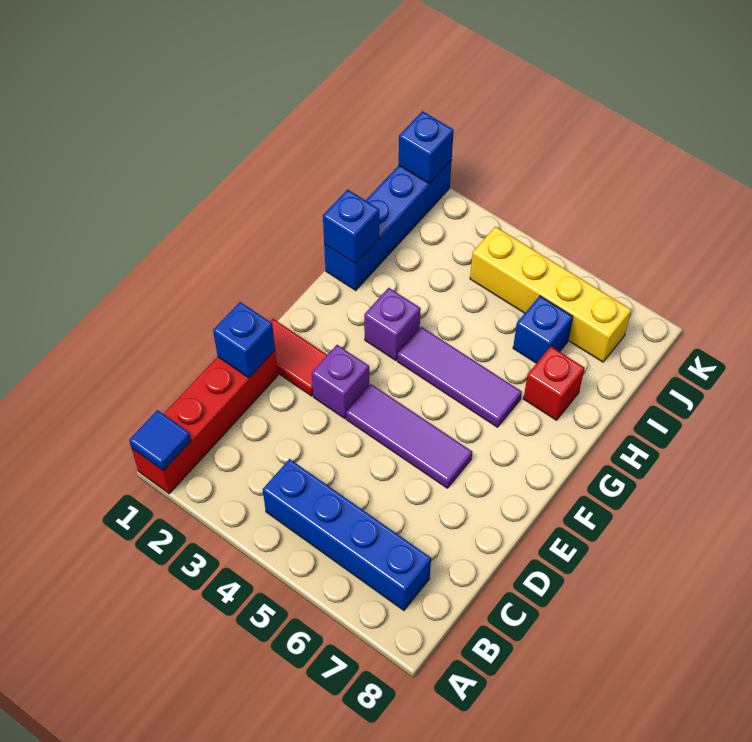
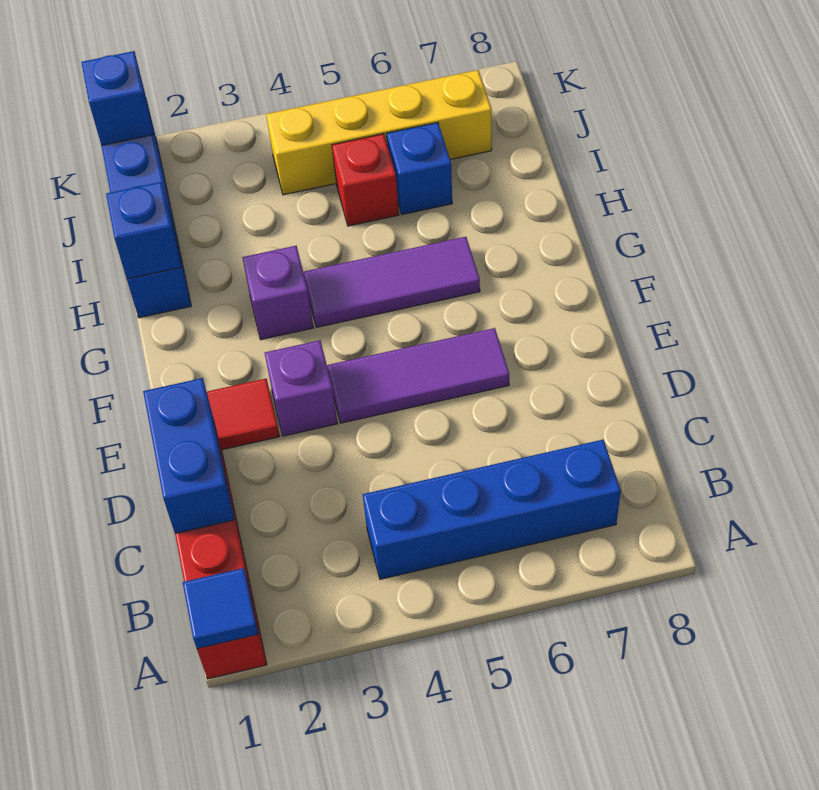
blue 1x1 brick [213,302,275,378] -> blue 1x2 brick [143,378,234,533]
red 1x1 brick [524,347,585,420] -> red 1x1 brick moved to [332,134,399,226]

